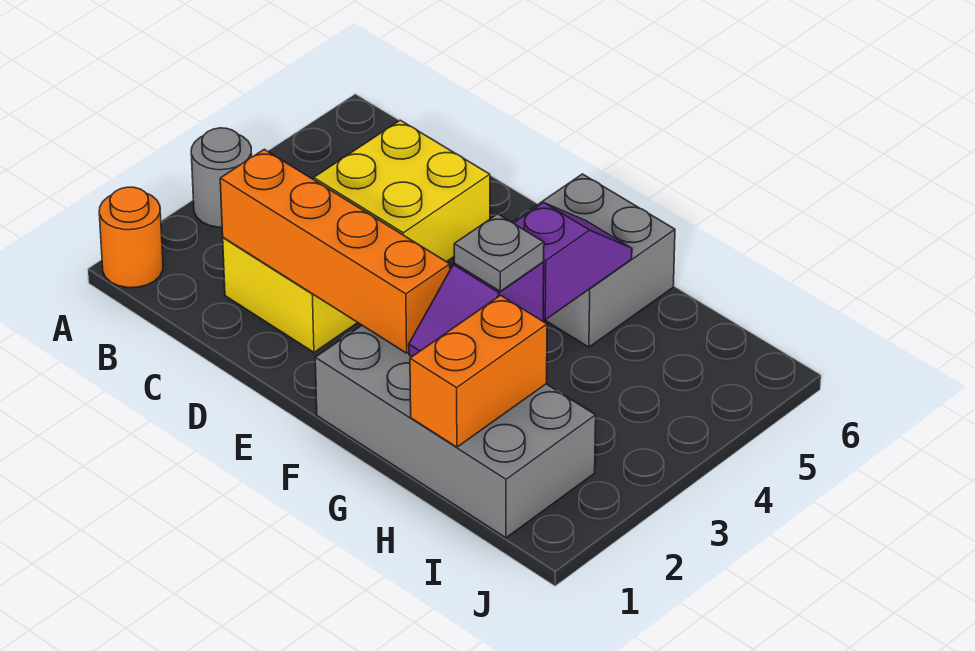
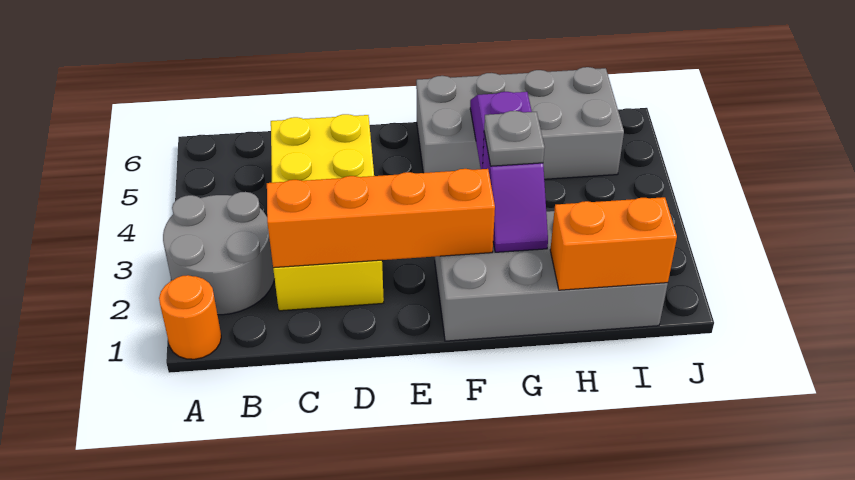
grey 1x1 round brick [191,128,252,227] -> grey 2x2 round brick [163,192,275,315]
grey 2x2 brick [512,174,675,347] -> grey 2x4 brick [416,67,624,179]
orange 1x2 brick [410,295,547,447] -> orange 1x2 brick turned to [550,197,677,290]

